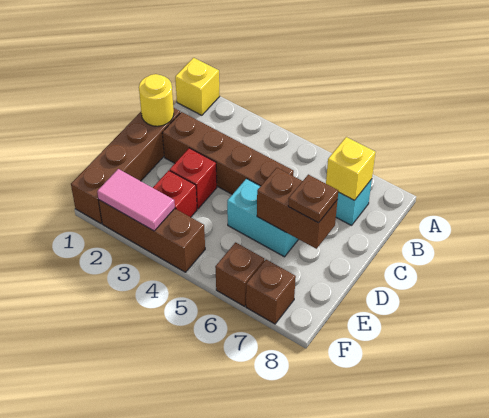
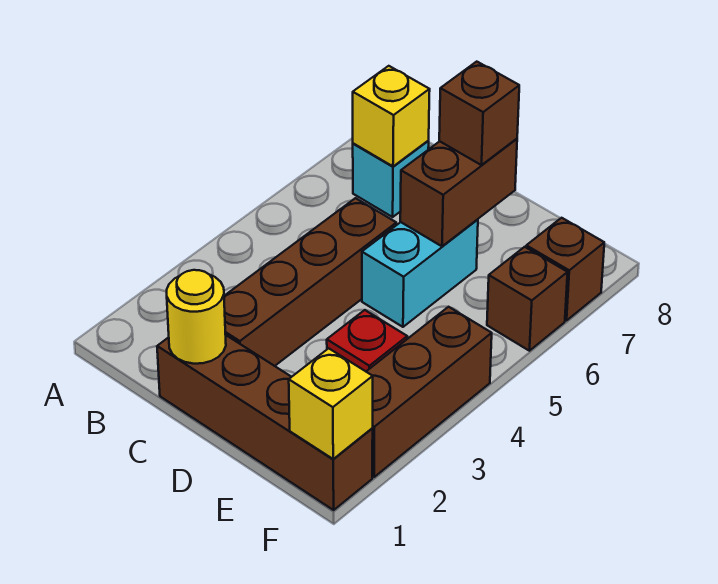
yellow 1x1 brick [175,58,220,115] -> yellow 1x1 brick moved to [289,348,373,459]
red 1x1 brick [170,148,217,209] -> none
brown 1x1 plate [288,175,338,223] -> brown 1x1 brick [439,62,519,165]
pink 1x2 tile [97,169,175,231] -> none

